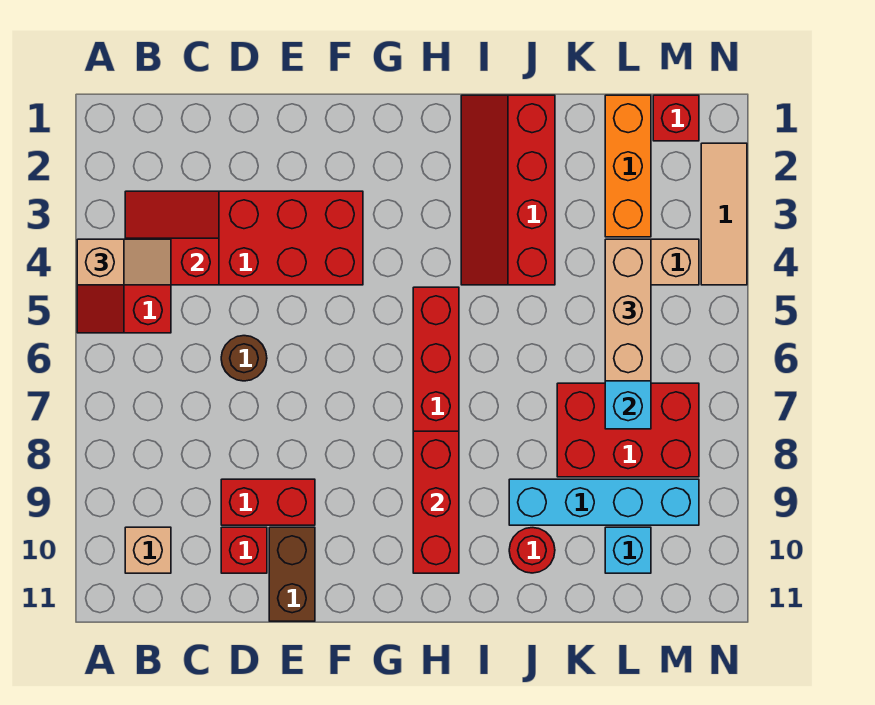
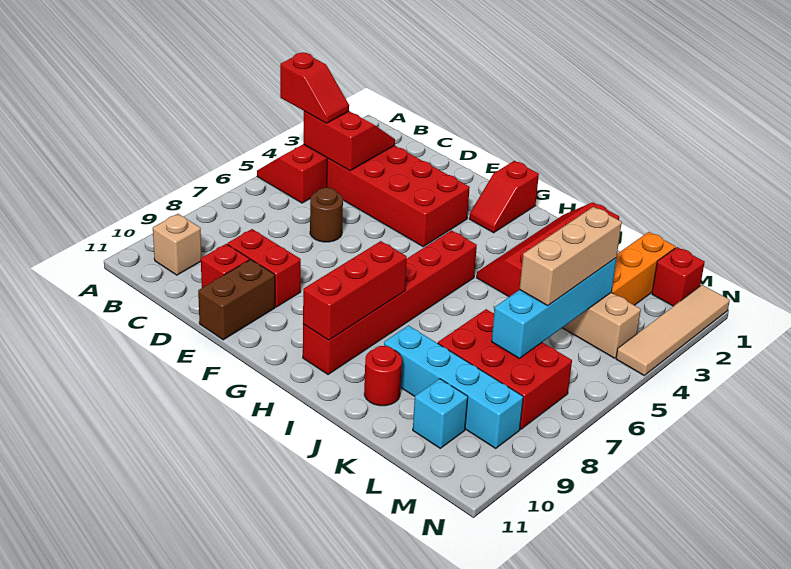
tan 1x2 slope [77,239,171,285] -> red 1x2 slope [280,53,349,123]
none -> red 1x2 slope [469,161,539,233]
tan 1x3 tile [701,143,747,285] -> tan 1x4 tile [616,285,730,375]

